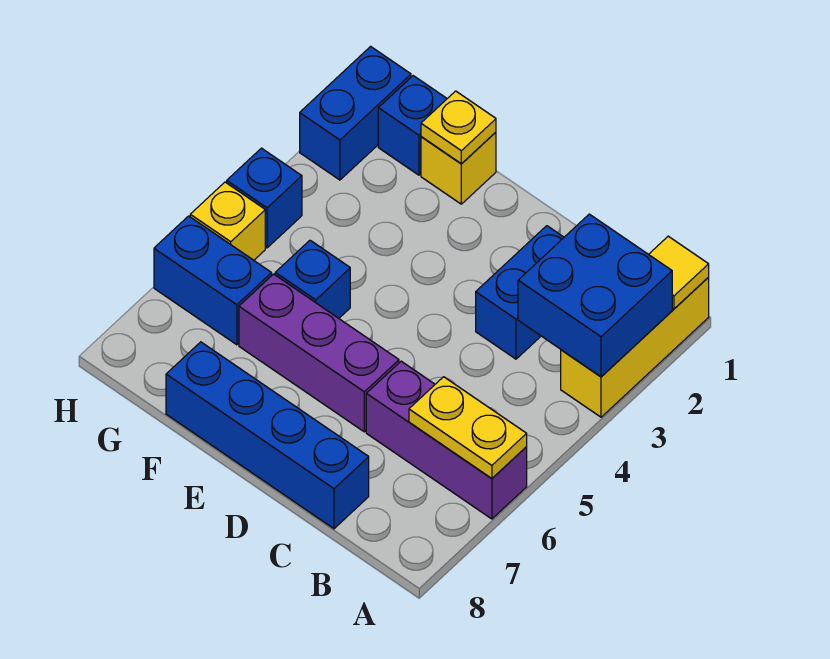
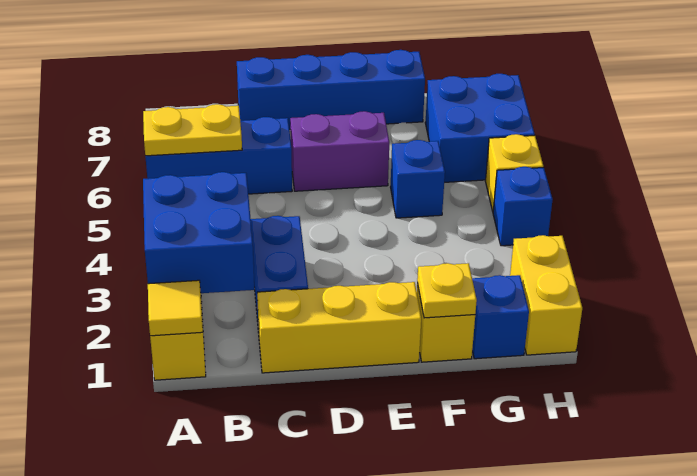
purple 1x3 brick [366,361,527,519] -> blue 1x3 brick [145,117,292,194]
none -> yellow 1x3 brick [257,282,421,373]
purple 1x3 brick [239,274,399,432] -> purple 1x2 brick [290,111,389,191]
blue 1x2 brick [154,216,272,345] -> blue 2x2 brick [425,74,535,182]
blue 1x2 brick [300,46,411,180] -> yellow 1x2 brick [510,235,582,355]

